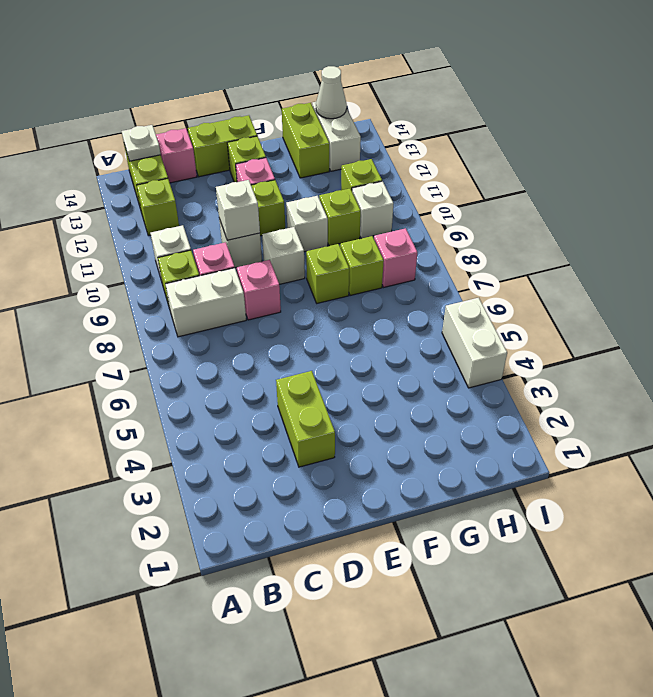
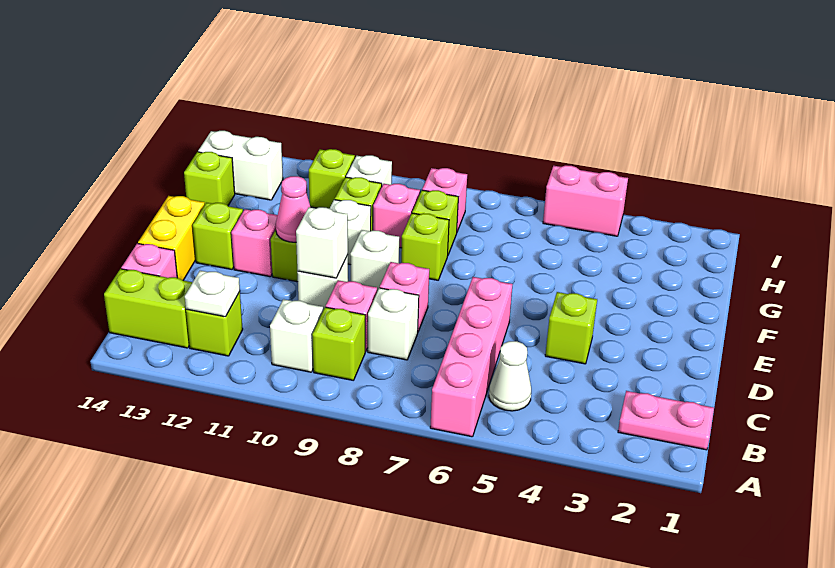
none -> pink 1x4 brick [430,277,512,437]
none -> pink 1x2 plate [618,391,714,450]
white 1x2 brick [165,268,246,337] -> white 1x1 brick [368,288,419,360]
white 1x1 plate [122,125,161,161] -> white 1x1 plate moved to [185,271,240,317]
lime 1x2 brick [276,371,335,467] -> lime 1x1 brick [545,292,597,364]
lime 1x2 brick [188,115,257,177] -> yellow 1x2 brick [138,196,205,280]
none -> pink 1x1 cone [276,176,310,242]
none -> pink 1x1 brick [373,184,420,248]
lime 1x2 brick [282,103,329,178] -> lime 1x1 brick [184,152,235,206]
white 1x1 cone [316,66,347,119] -> white 1x1 cone moved to [489,341,531,411]
white 1x2 brick [442,298,507,388] -> pink 1x2 brick [543,165,628,236]

